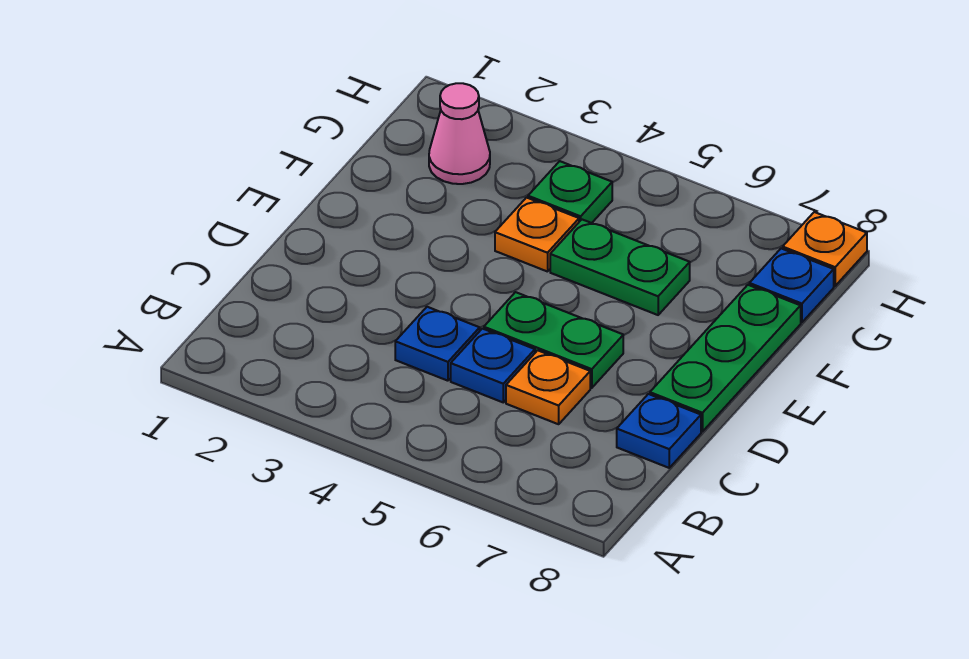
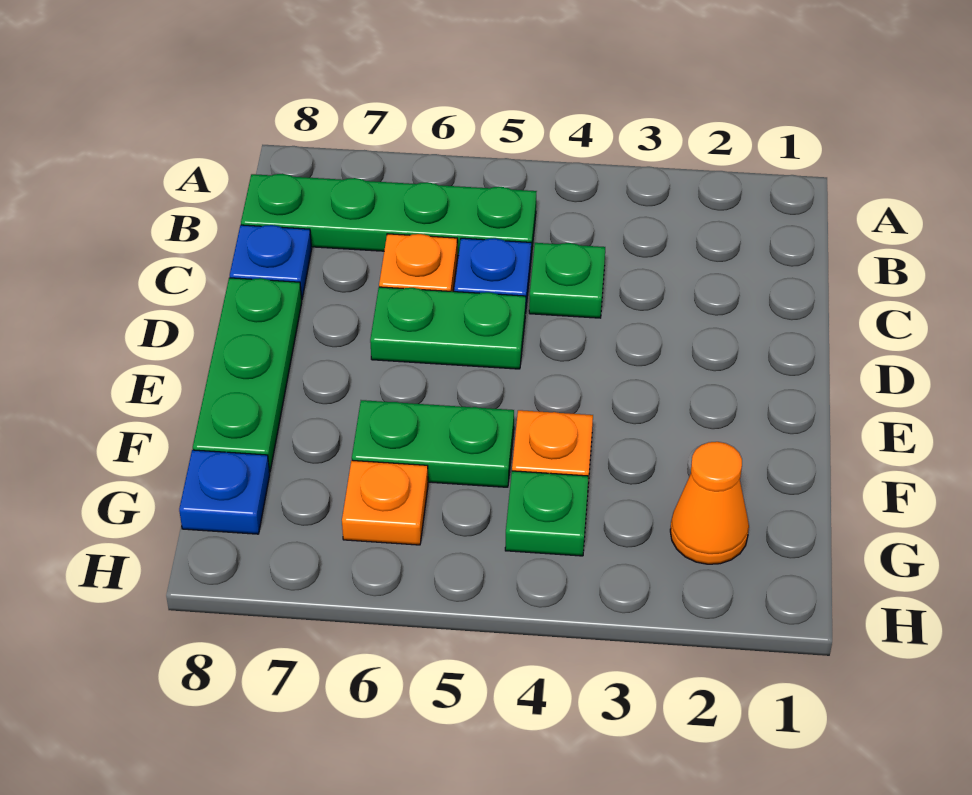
none -> green 1x4 plate [241,174,537,256]
blue 1x1 plate [395,307,480,381] -> green 1x1 plate [529,243,605,318]
pink 1x1 cone [429,83,490,184] -> orange 1x1 cone [670,442,749,564]
orange 1x1 plate [783,212,867,286] -> orange 1x1 plate moved to [342,460,428,545]

